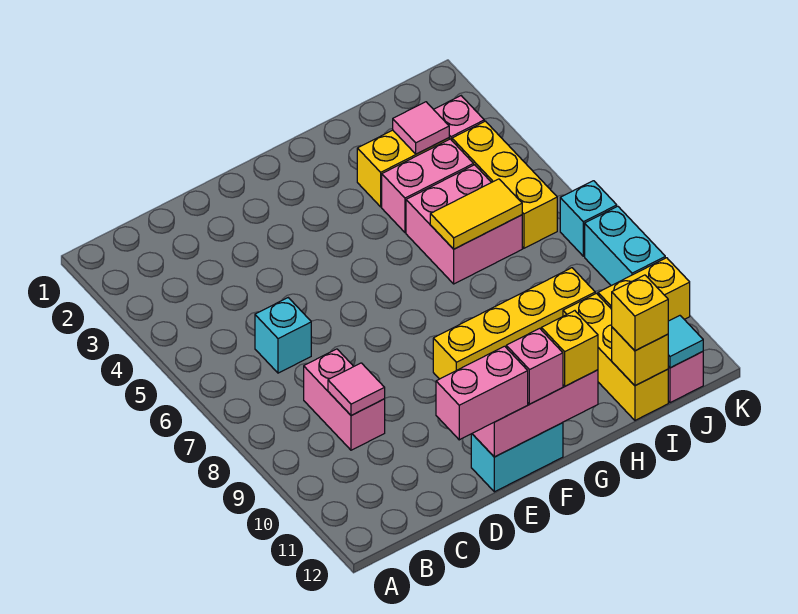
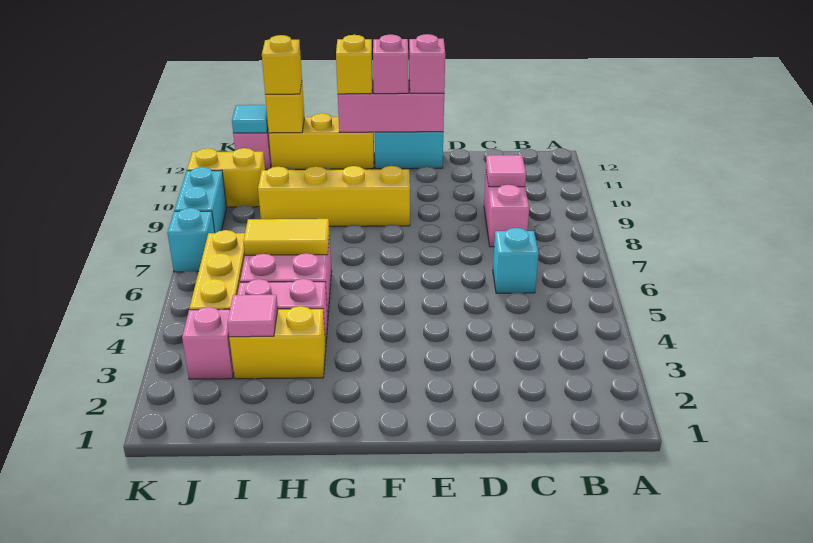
pink 1x2 brick [436,346,528,440] -> pink 1x1 brick [409,34,445,93]
yellow 1x3 brick [563,293,668,420] -> yellow 1x3 brick turned to [269,113,374,169]

